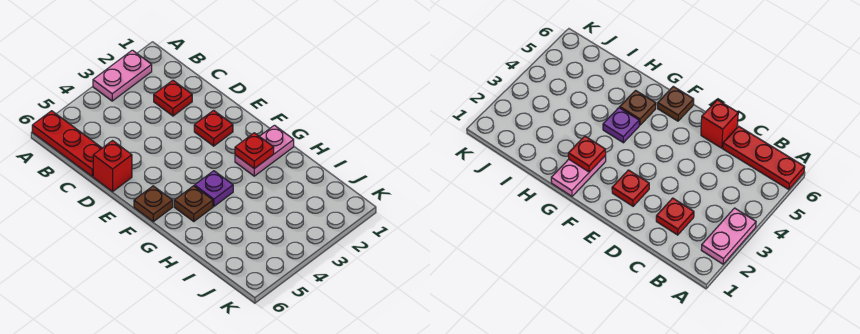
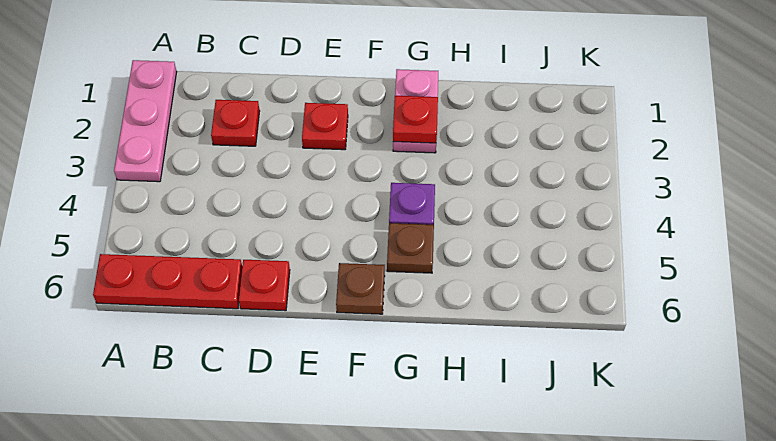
pink 1x2 plate [93,50,152,101] -> pink 1x3 plate [114,60,177,182]
red 1x1 brick [93,141,132,191] -> red 1x1 plate [239,260,290,311]

